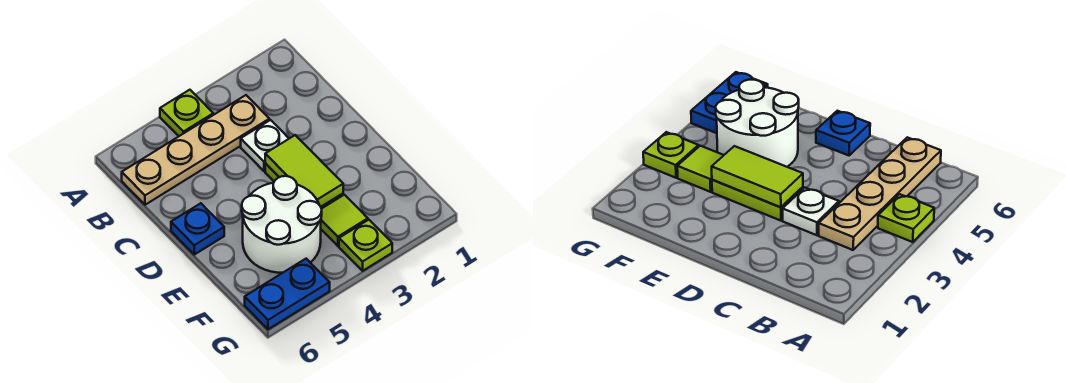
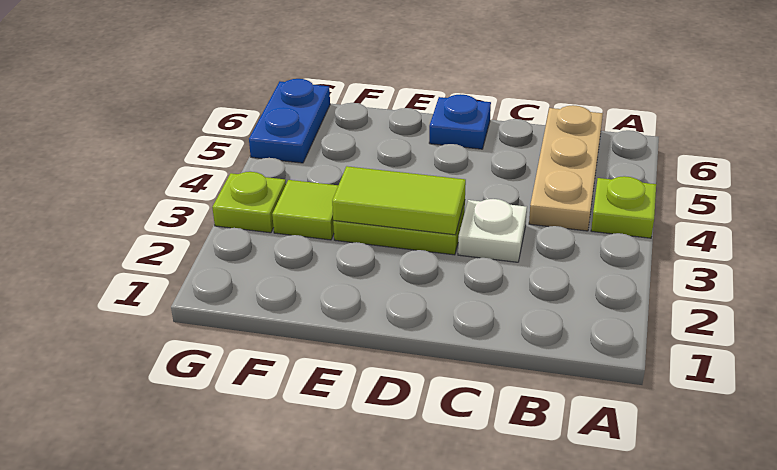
tan 1x4 plate [122,95,269,205] -> tan 1x3 plate [529,105,603,231]
white 2x2 round brick [242,176,322,273] -> none

